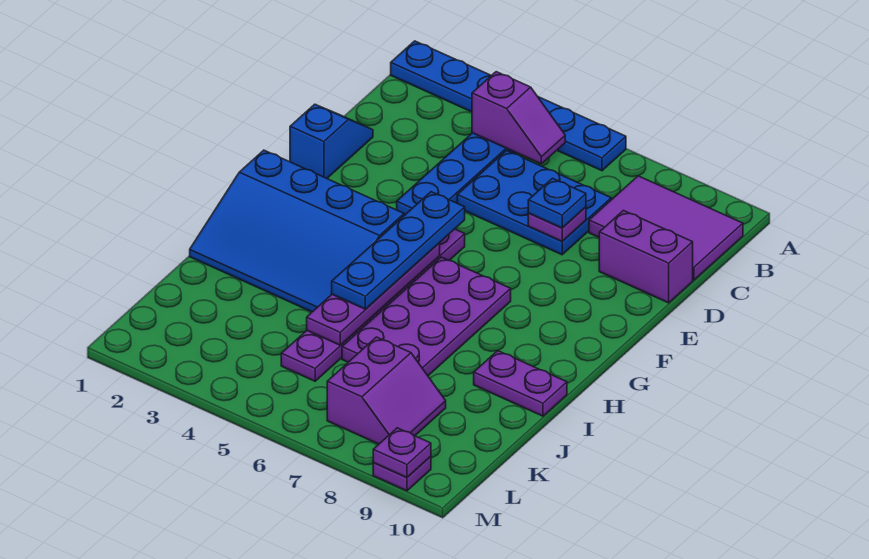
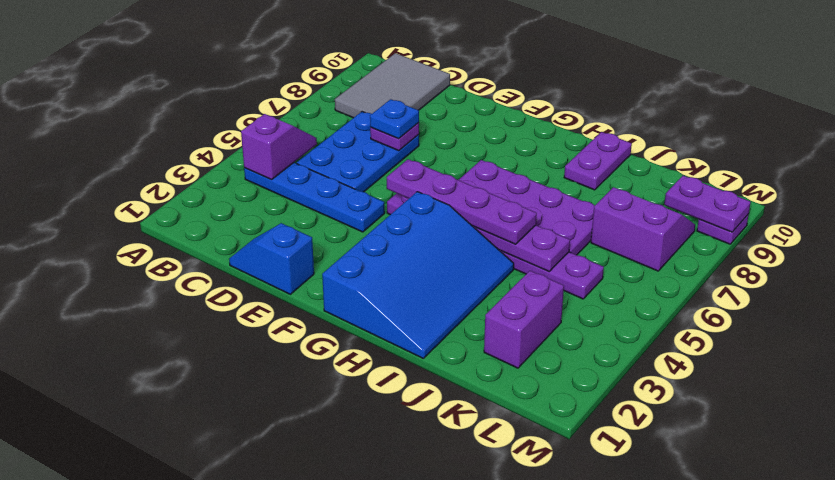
blue 1x6 plate [391,41,626,171] -> none
purple 2x3 tile [589,176,743,280] -> grey 2x3 tile [335,53,450,118]
purple 1x2 brick [599,211,693,303] -> purple 1x2 brick moved to [484,271,564,368]
blue 1x4 plate [332,192,465,309] -> purple 1x4 plate [387,159,537,244]
purple 1x1 plate [373,428,431,478] -> purple 1x2 plate [664,176,751,232]

